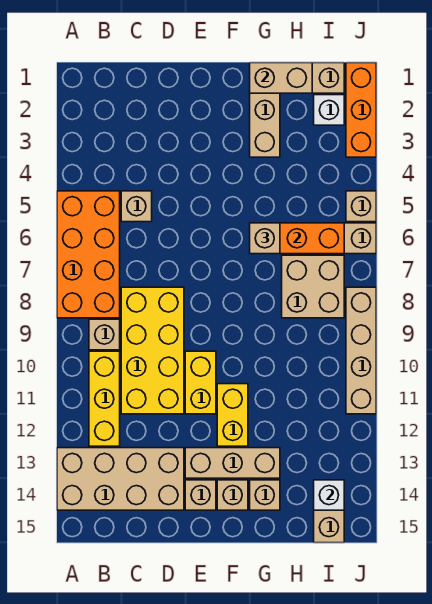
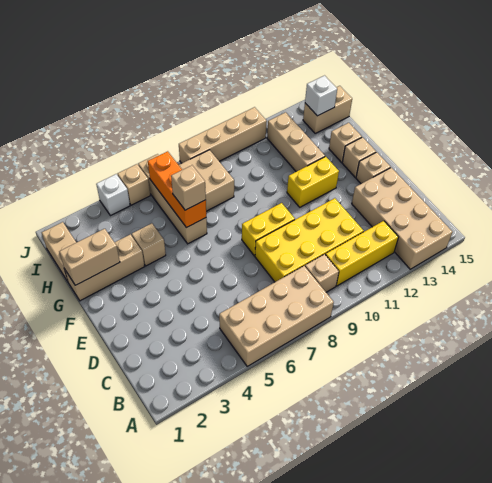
orange 2x4 brick [57,191,120,318] -> tan 2x4 brick [219,266,334,366]
tan 1x1 brick [121,191,152,222] -> tan 1x1 brick moved to [132,223,166,266]
yellow 1x2 brick [185,351,216,414] -> yellow 1x2 brick moved to [242,203,295,256]
tan 1x3 brick [185,448,280,478] -> tan 1x3 brick moved to [267,112,325,172]
tan 1x2 brick [250,63,312,93] -> tan 1x2 brick turned to [59,229,120,285]
white 1x1 brick [314,95,344,125] -> white 1x1 brick moved to [96,174,130,216]
orange 1x3 brick [346,63,376,157] -> none

